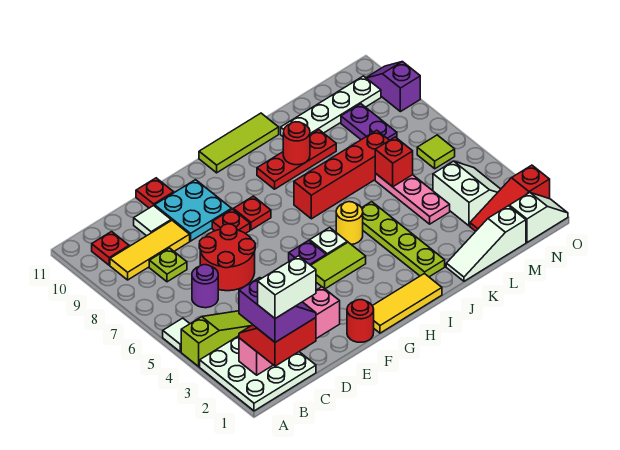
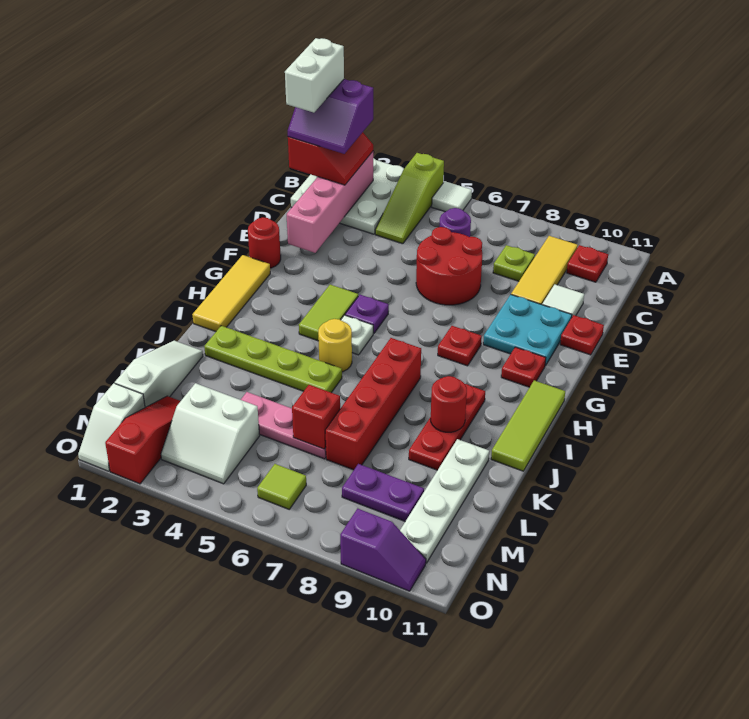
red 1x1 plate [212,209,250,234] -> red 1x1 plate moved to [501,347,546,387]

